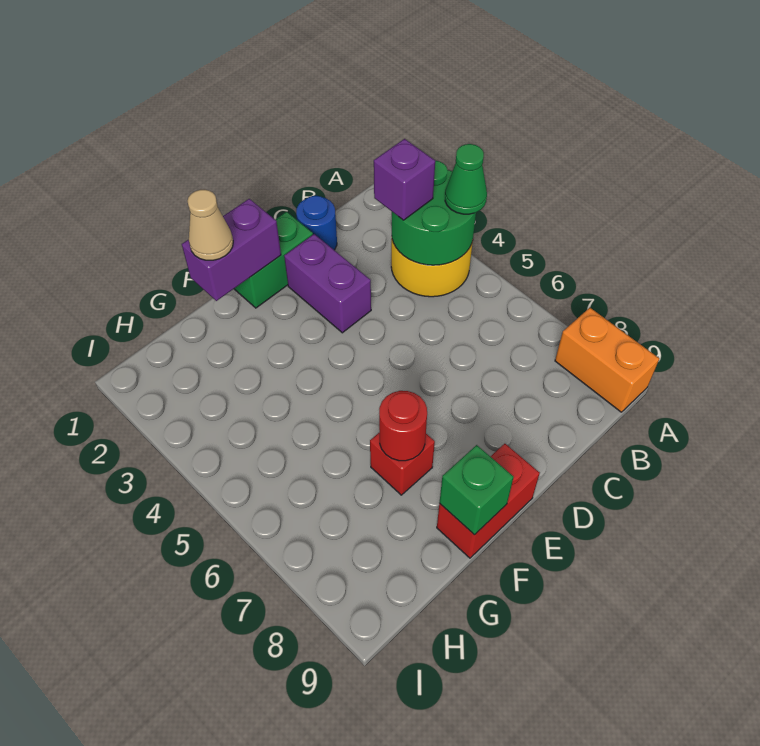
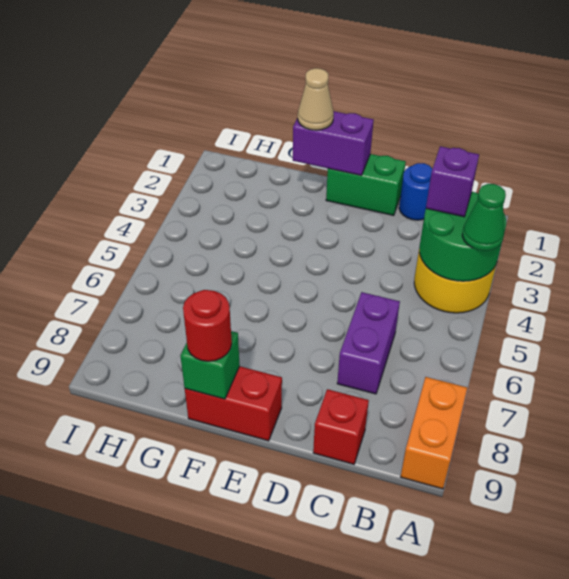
purple 1x2 brick [284,234,371,333] -> purple 1x2 brick moved to [337,292,400,394]
red 1x1 brick [370,432,435,495] -> red 1x1 brick moved to [313,389,369,464]
red 1x1 round brick [379,391,427,461] -> red 1x1 round brick moved to [183,290,232,361]

